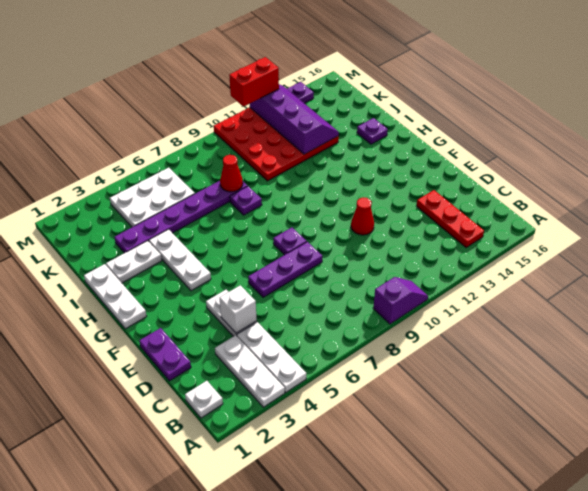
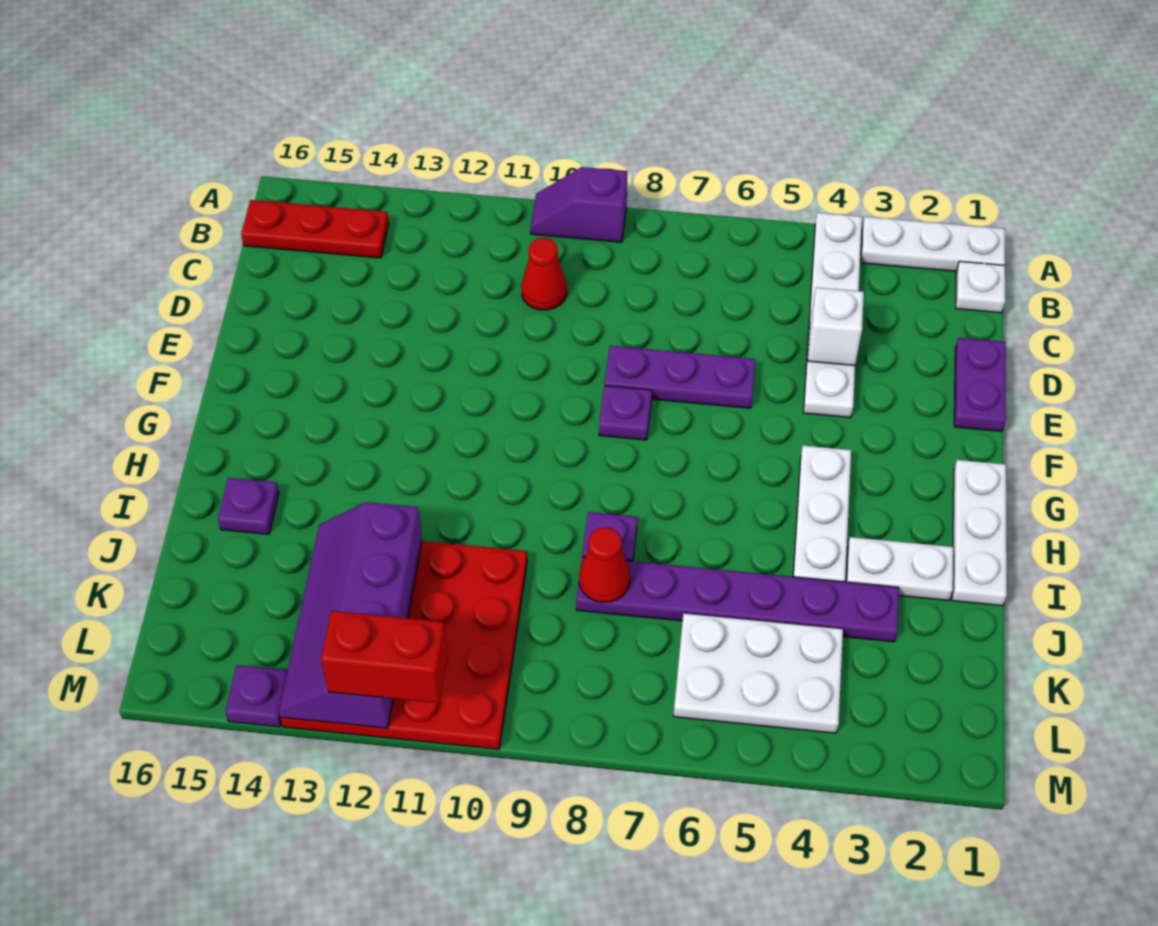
white 1x3 plate [215,335,285,407] -> white 1x3 plate turned to [861,217,1005,271]
red 1x3 plate [417,190,484,248] -> red 1x3 plate turned to [241,200,389,258]
red 1x1 cone [351,198,374,235] -> red 1x1 cone moved to [521,238,567,310]

